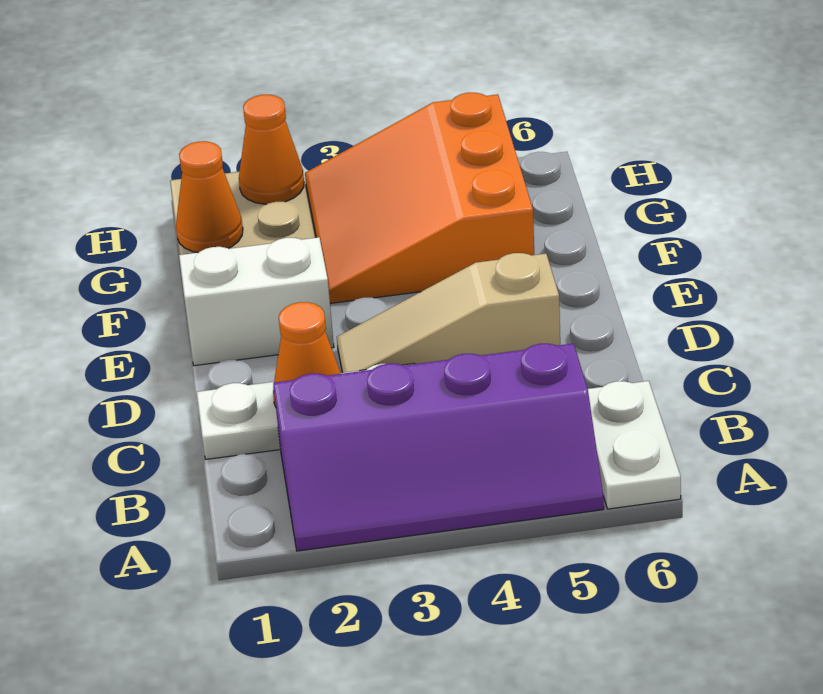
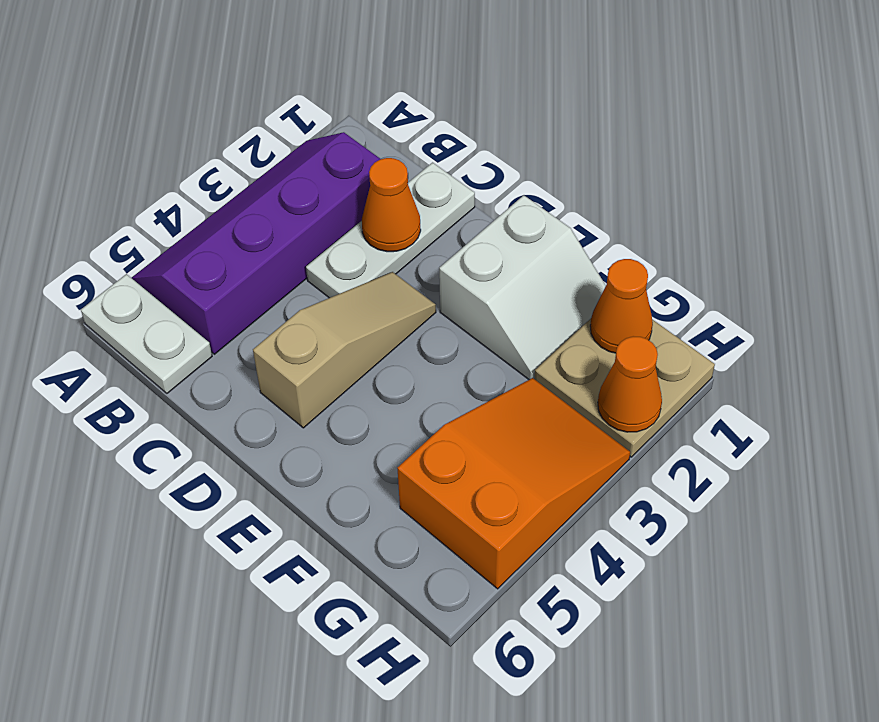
orange 3x3 slope [305,93,534,303] -> orange 2x3 slope [397,378,630,589]

